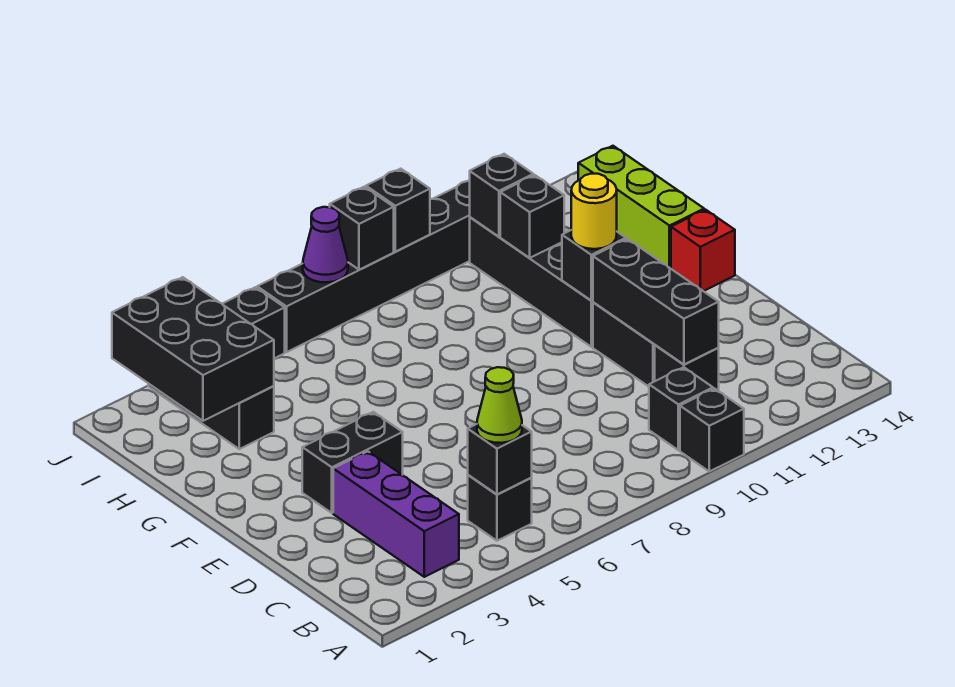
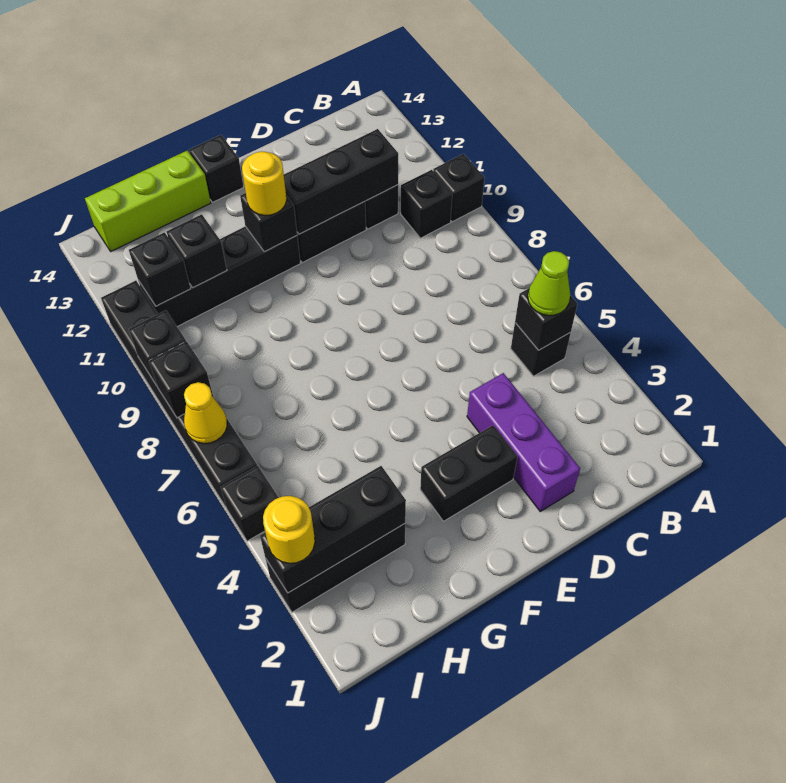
purple 1x3 brick [333,451,459,577] -> purple 1x3 brick turned to [467,373,580,511]
black 1x2 brick [302,412,403,513] -> black 1x2 brick turned to [420,425,517,521]
red 1x1 brick [671,210,735,291] -> black 1x1 brick [189,135,244,202]
black 2x3 brick [112,277,274,421] -> black 1x3 brick [260,466,406,593]
none -> yellow 1x1 round brick [263,496,315,563]
purple 1x1 cone [303,207,348,282] -> yellow 1x1 cone [184,382,227,444]

